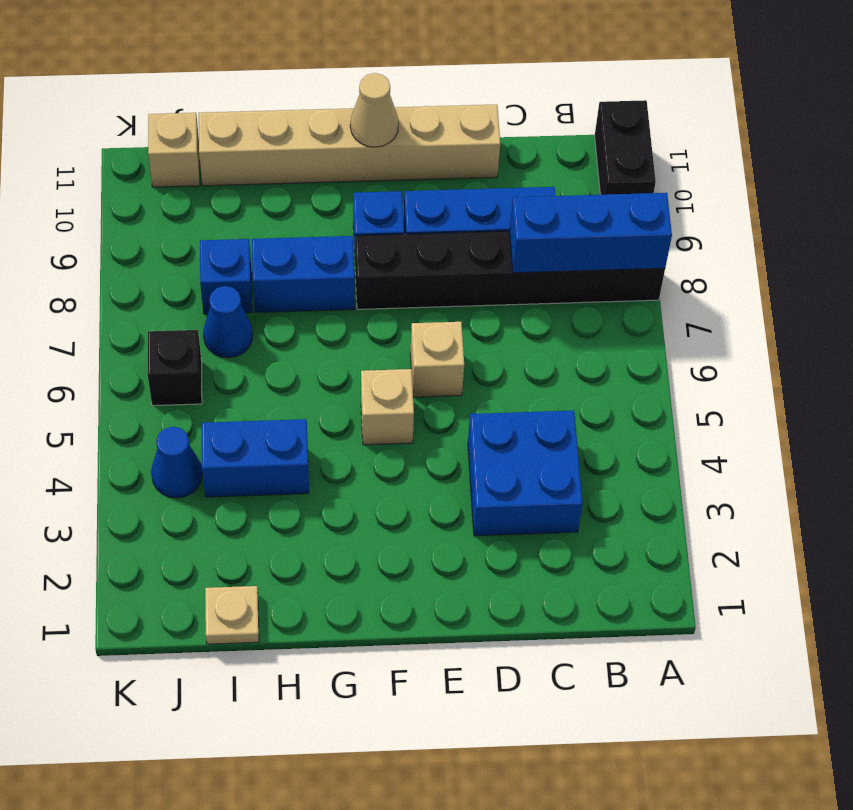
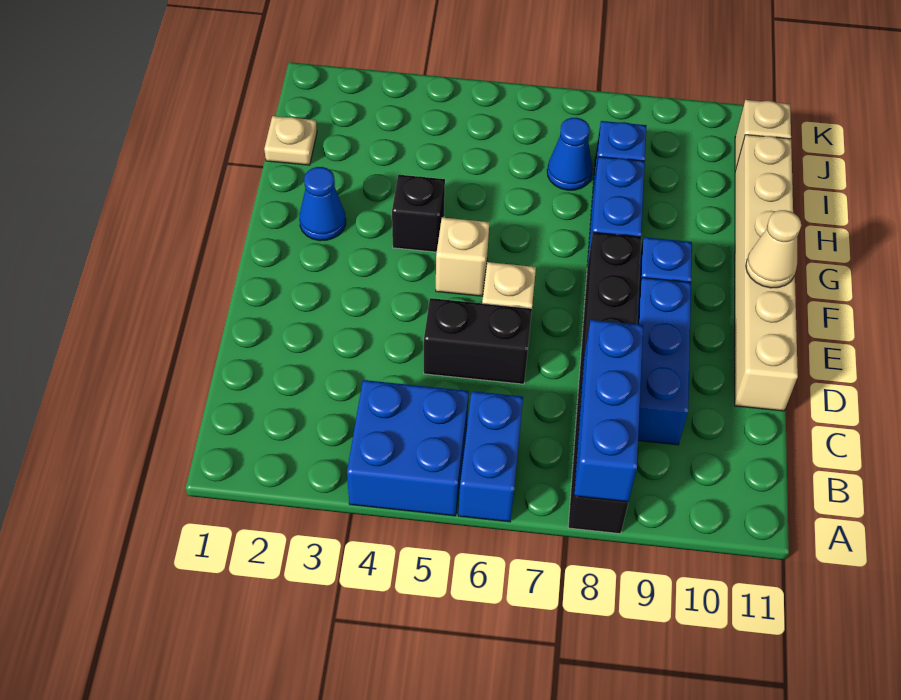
black 1x2 brick [595,100,656,195] -> black 1x2 brick moved to [424,298,532,384]
blue 2x2 brick [468,411,583,536] -> blue 2x2 brick moved to [347,380,469,516]
blue 1x2 brick [202,419,309,497] -> blue 1x2 brick moved to [458,391,523,522]
blue 1x1 cone [151,427,203,498] -> blue 1x1 cone moved to [299,167,346,241]
black 1x1 brick [148,330,202,406] -> black 1x1 brick moved to [392,175,445,252]

